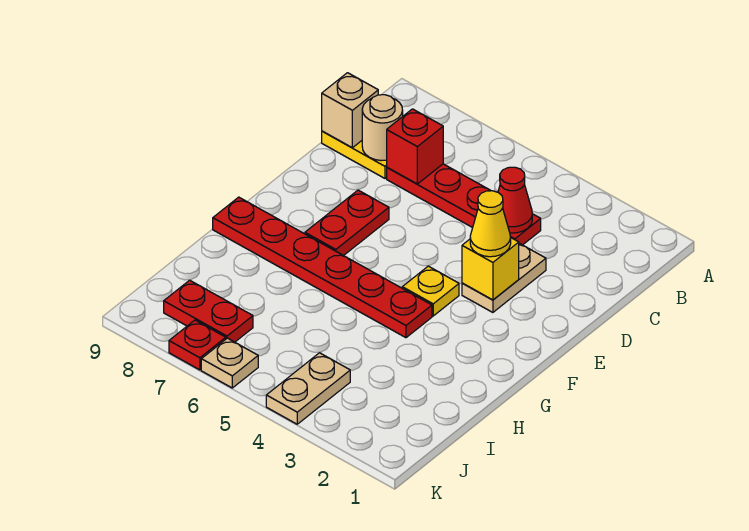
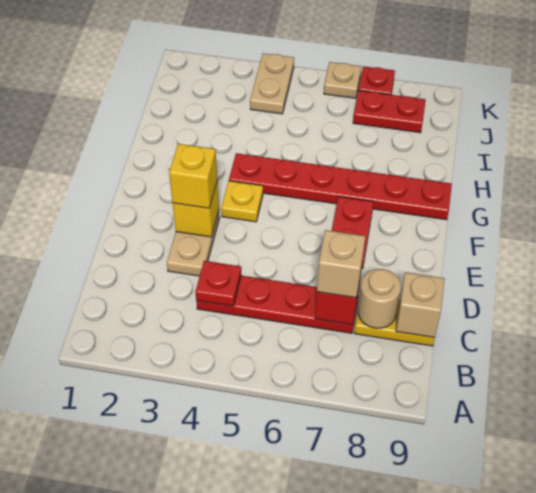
red 1x1 cone [498,167,532,233] -> red 1x1 plate [196,261,241,306]
none -> tan 1x1 brick [317,230,365,298]
yellow 1x1 cone [470,191,511,257] -> yellow 1x1 brick [169,144,217,208]

